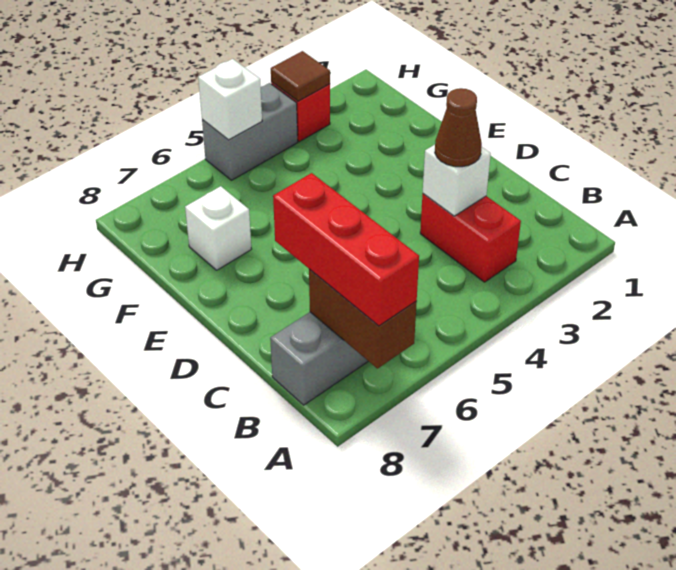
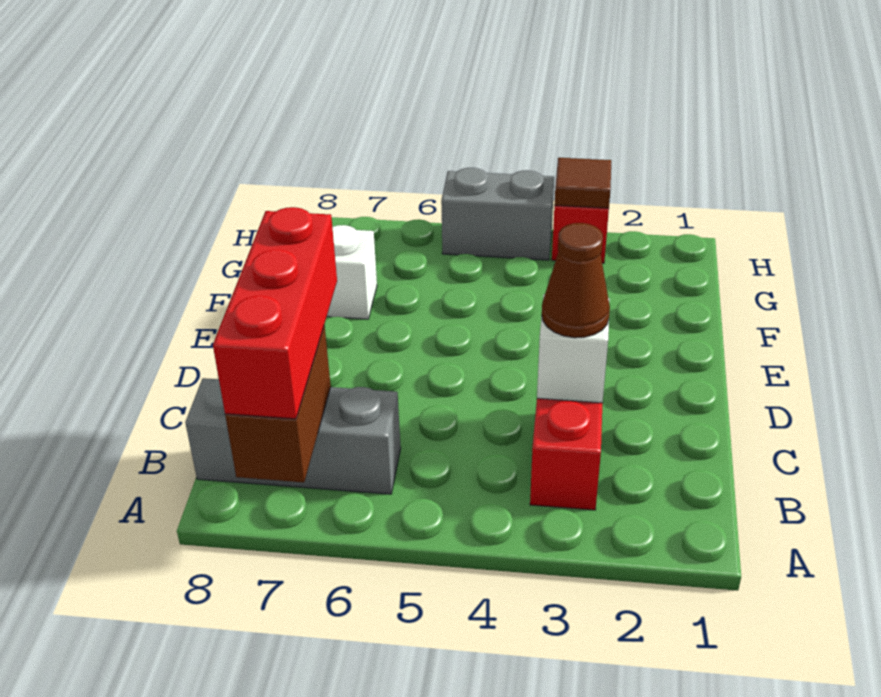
white 1x1 brick [198,59,262,140] -> none

